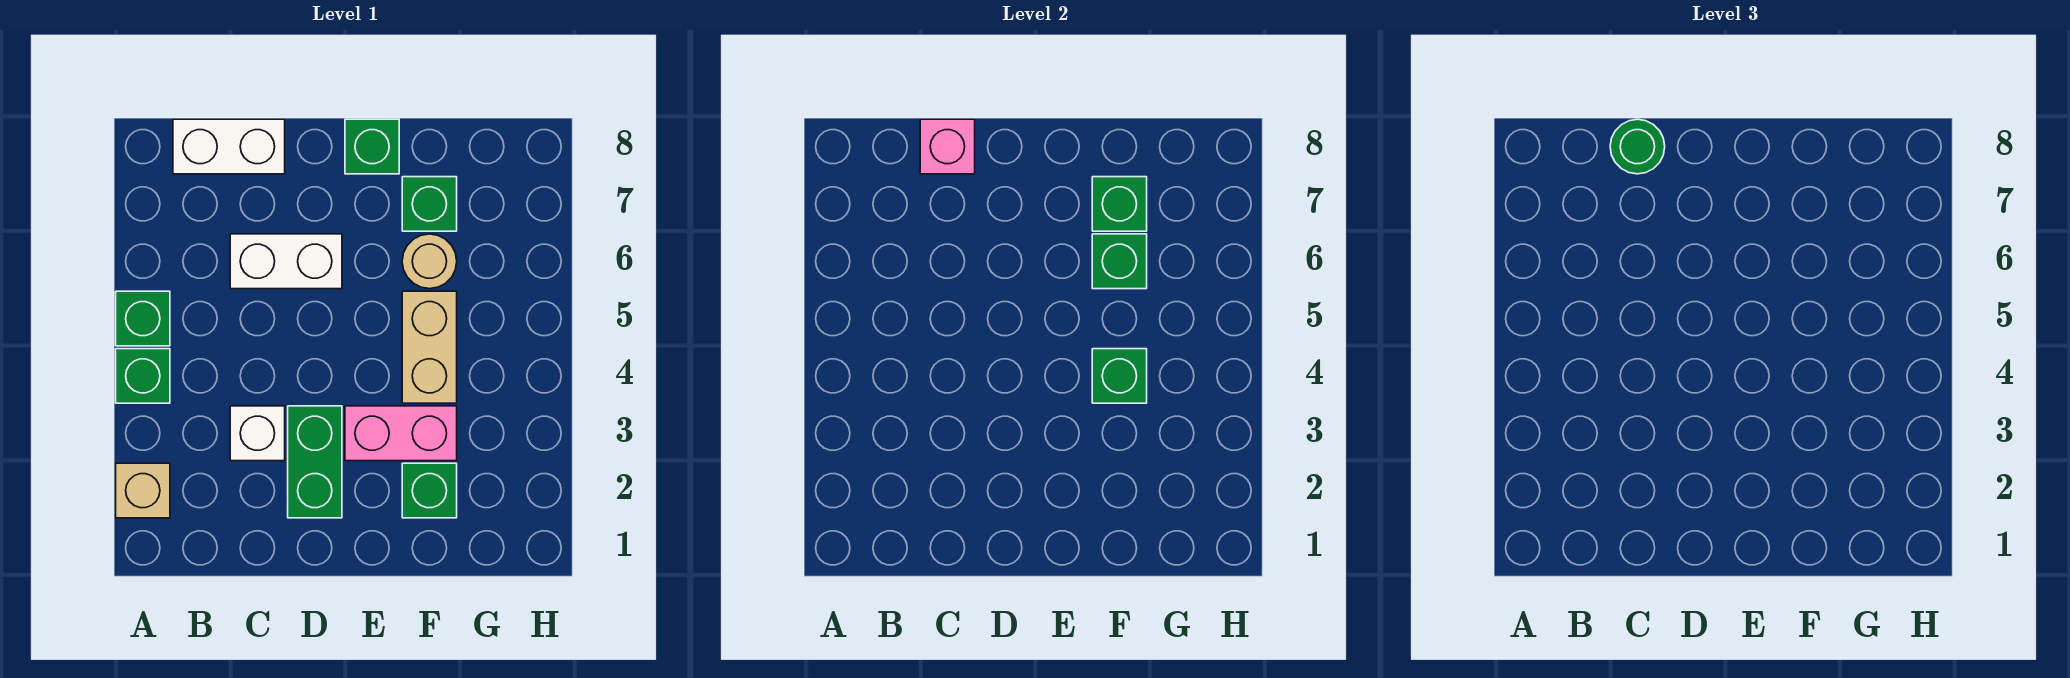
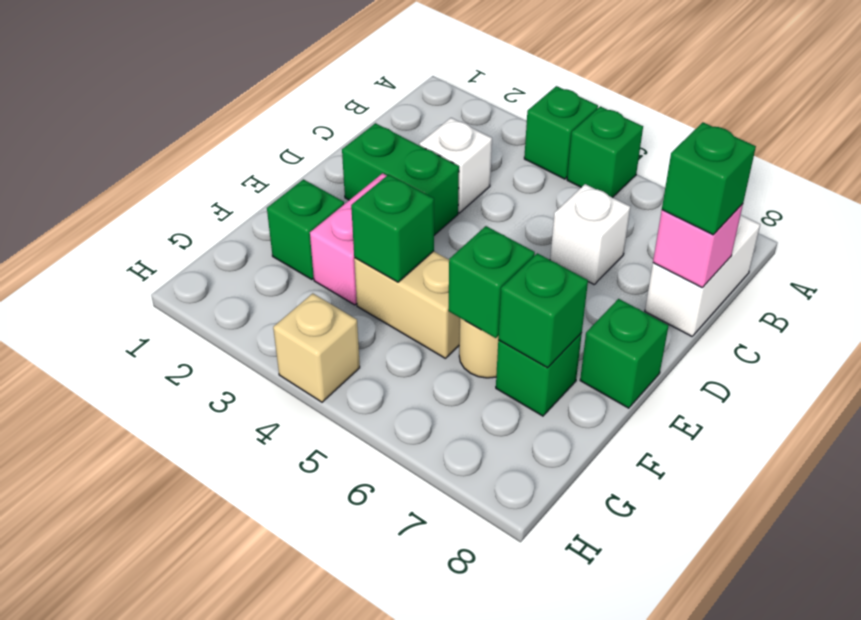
tan 1x1 brick [116,463,170,518] -> tan 1x1 brick moved to [273,293,360,402]
white 1x2 brick [230,234,342,289] -> white 1x1 brick [550,184,630,284]
green 1x1 round brick [1610,119,1665,174] -> green 1x1 brick [662,122,756,235]

